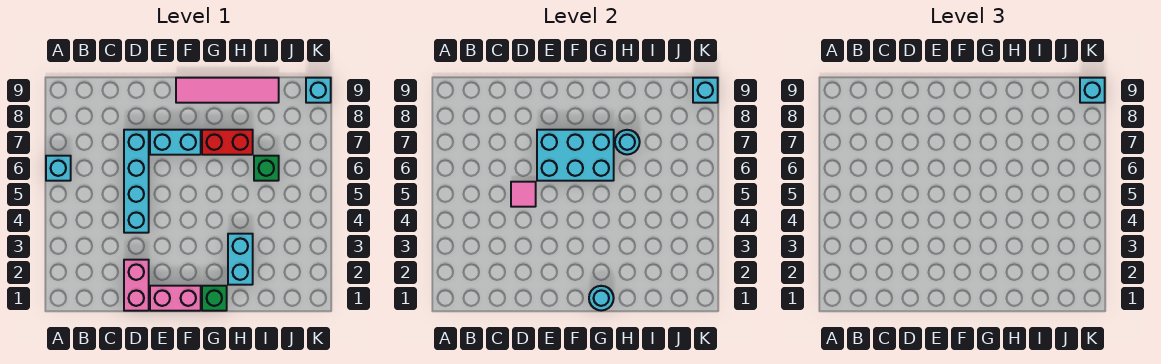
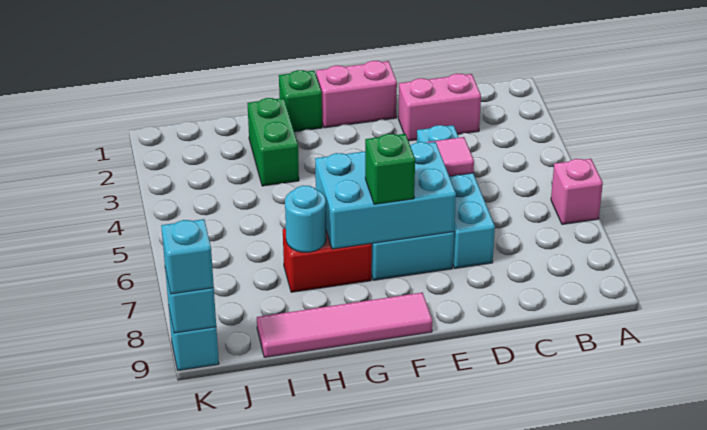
cyan 1x1 brick [46,156,71,181] -> pink 1x1 brick [551,159,603,224]
pink 1x2 brick [124,260,149,311] -> pink 1x2 brick turned to [398,73,481,141]
cyan 1x1 round brick [589,286,614,311] -> none
cyan 1x2 brick [228,234,253,285] -> green 1x2 brick [247,98,299,186]
green 1x1 brick [254,156,279,181] -> green 1x1 brick moved to [365,134,415,204]

